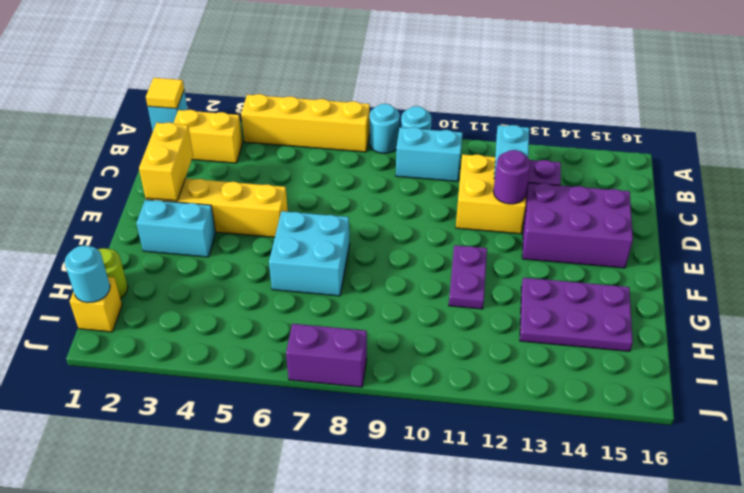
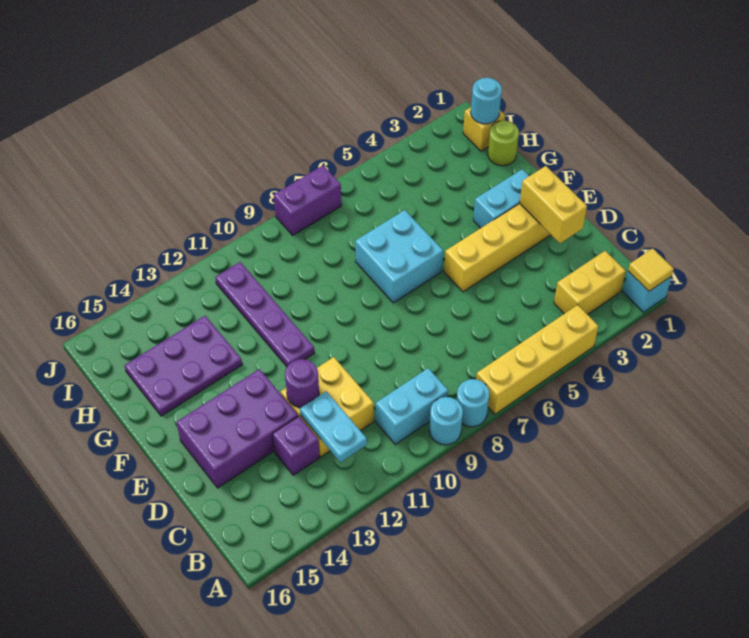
purple 1x2 plate [449,245,487,309] -> purple 1x4 plate [215,262,314,367]

